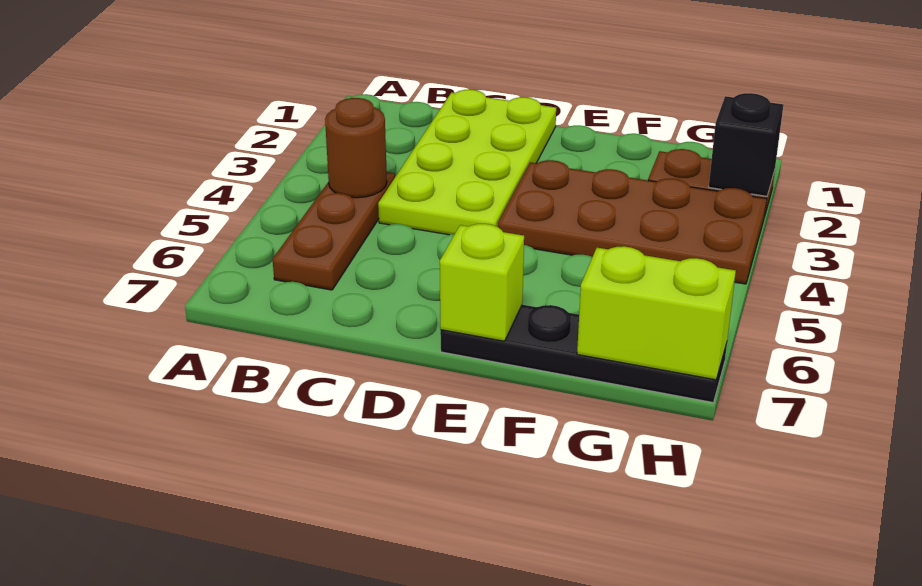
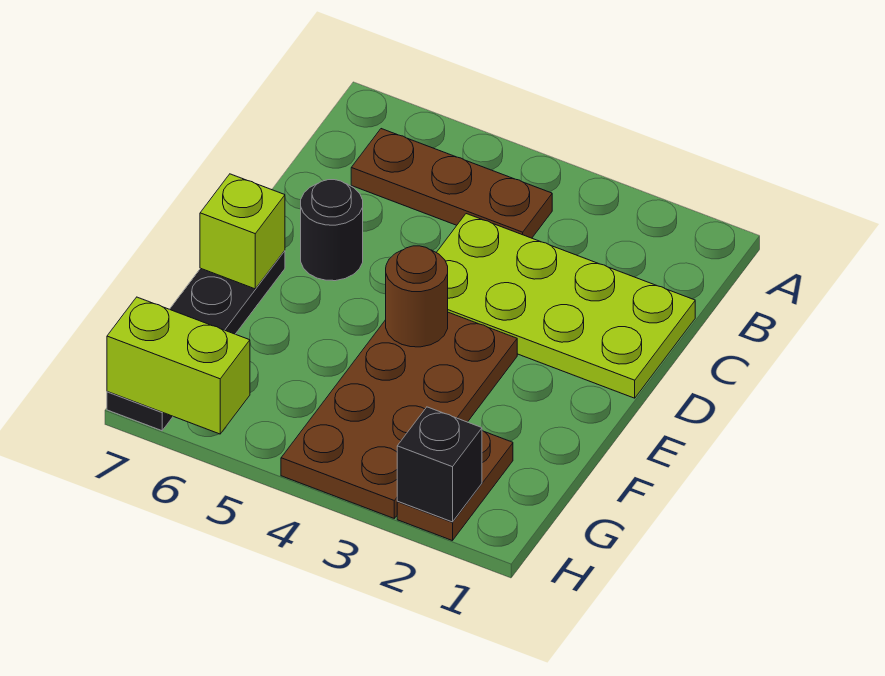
brown 1x1 round brick [325,98,387,198] -> brown 1x1 round brick moved to [386,246,448,347]
none -> black 1x1 round brick [301,180,363,281]
lime 1x2 brick [577,246,736,380] -> lime 1x2 brick turned to [107,297,250,434]

